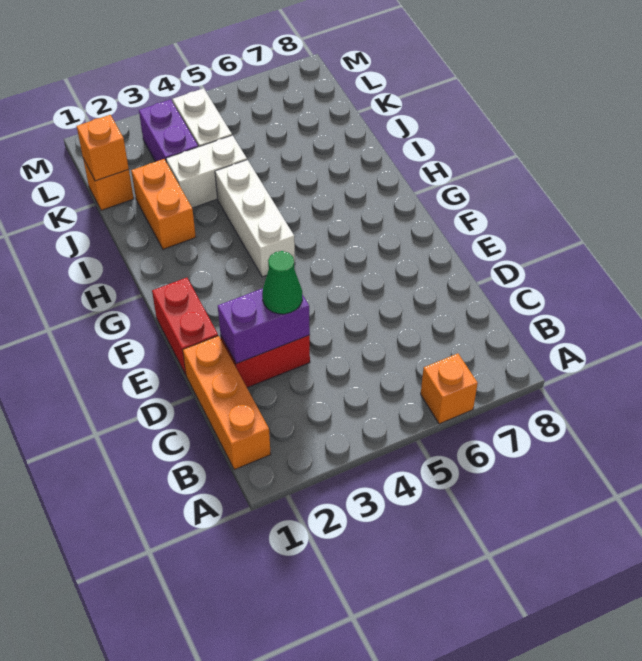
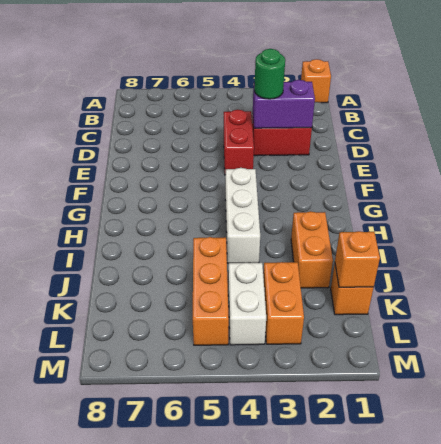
orange 1x1 brick [421,354,478,424] -> orange 1x1 brick moved to [301,59,331,103]
orange 1x3 brick [183,336,271,470] -> orange 1x3 brick moved to [193,237,229,345]
green 1x1 cone [262,251,302,314] -> green 1x1 round brick [254,49,285,99]
red 1x2 brick [152,278,218,375] -> red 1x2 brick moved to [224,110,254,175]
white 1x2 brick [166,135,247,208] -> none
purple 1x2 brick [139,100,198,162] -> orange 1x2 brick [263,262,304,344]

